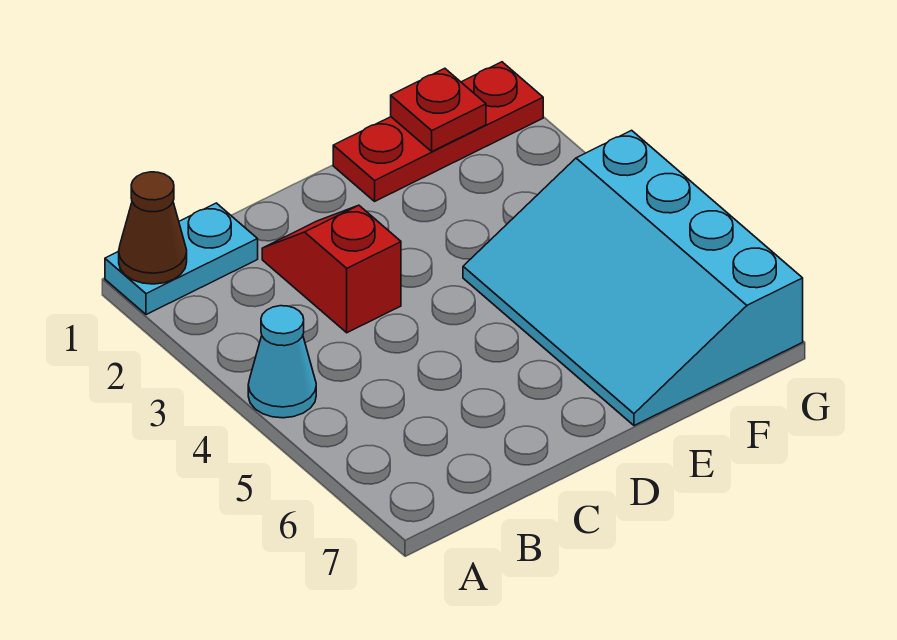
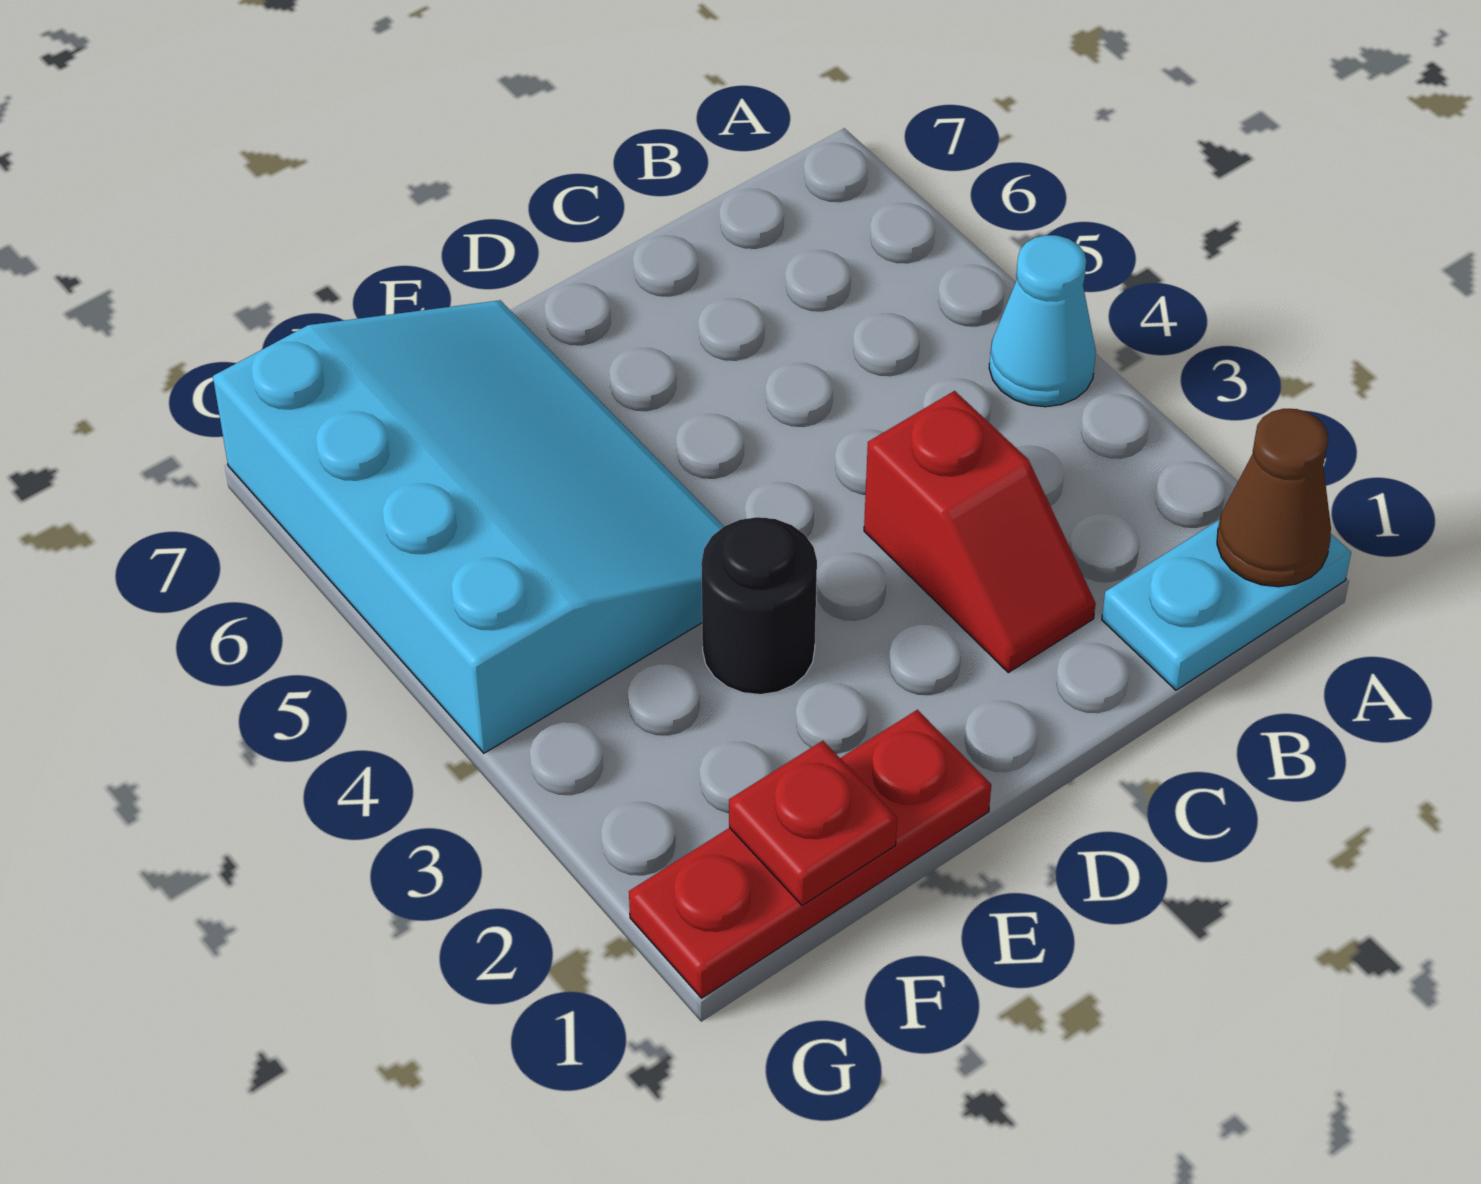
none -> black 1x1 round brick [701,517,817,695]

